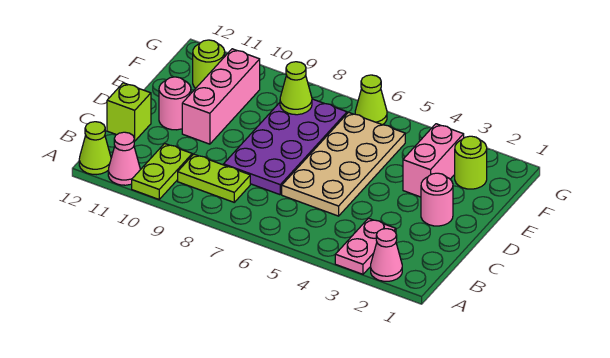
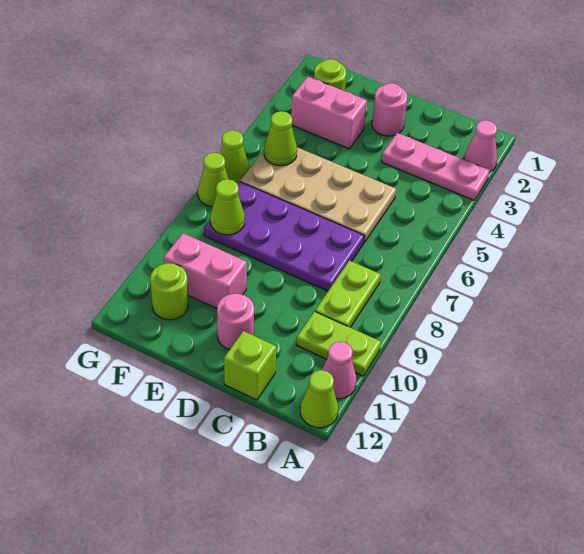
pink 1x2 plate [335,218,396,274] -> pink 1x3 plate [382,133,490,200]
pink 1x3 brick [182,49,260,144] -> pink 1x2 brick [164,233,247,309]
none -> lime 1x1 cone [264,111,297,166]
none -> lime 1x1 cone [198,153,228,207]

